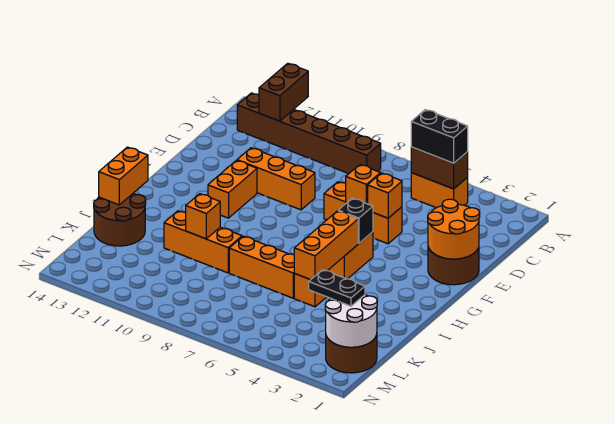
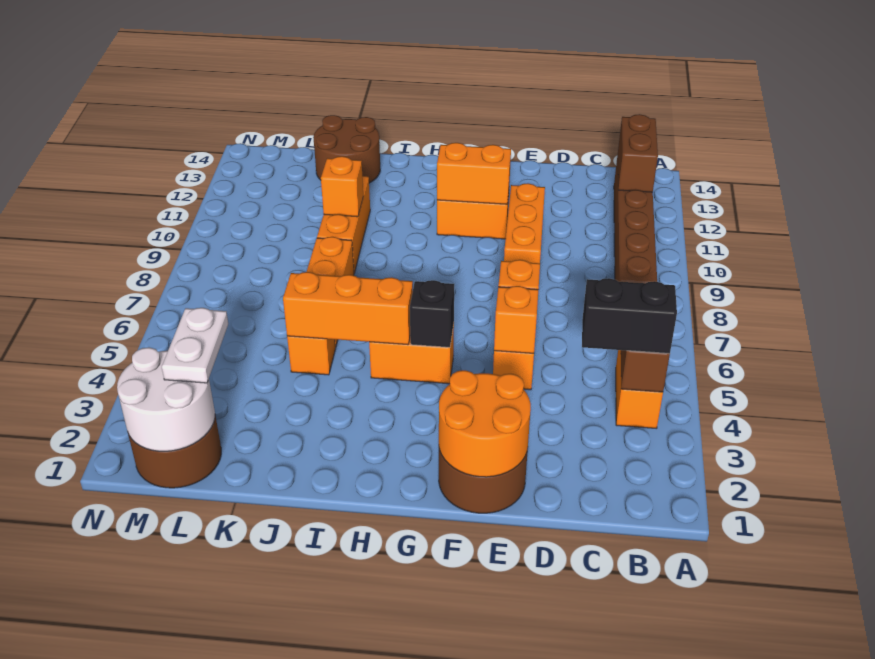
brown 1x2 brick [259,63,308,121] -> brown 1x2 brick turned to [618,114,658,192]
black 1x2 brick [411,110,468,163] -> black 1x2 brick turned to [582,278,677,354]
orange 1x2 brick [99,147,148,205] -> orange 1x2 brick moved to [437,143,511,204]
black 1x2 plate [309,270,365,306] -> white 1x2 plate [162,308,228,383]

